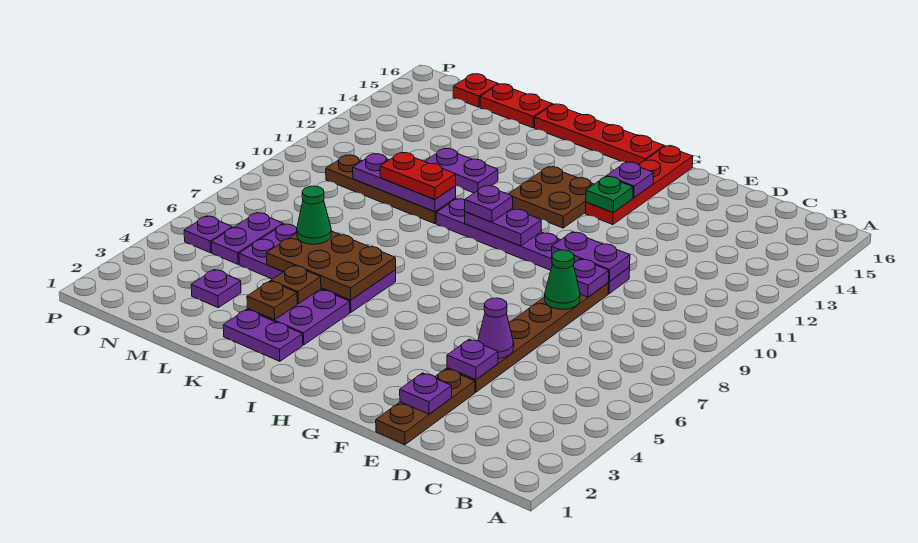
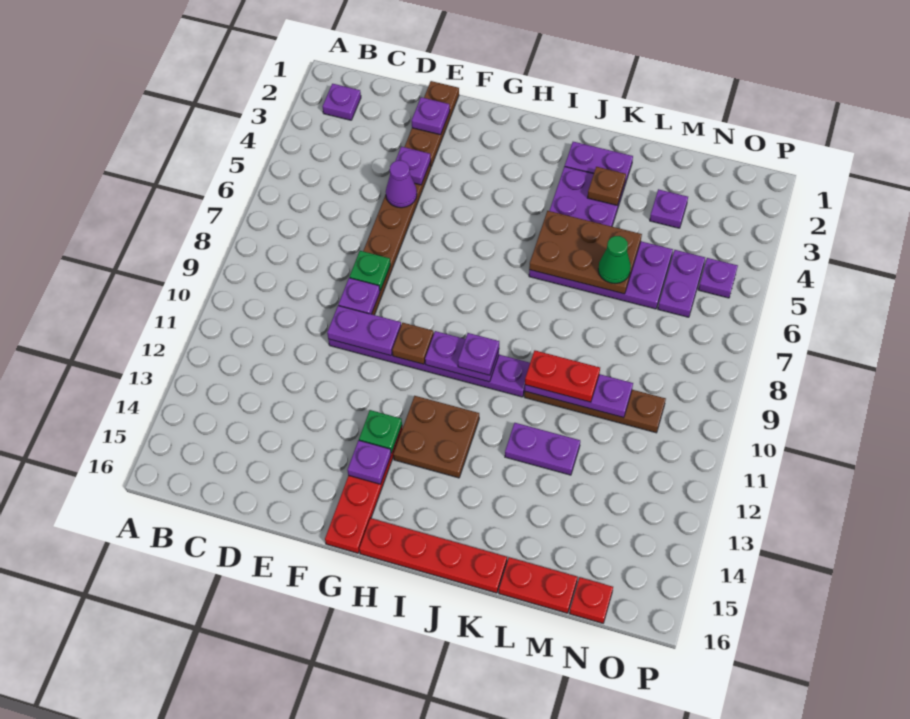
none -> purple 1x1 plate [322,84,361,120]
green 1x1 cone [545,250,580,309] -> green 1x1 plate [350,251,390,291]
brown 1x1 plate [271,265,321,304] -> brown 1x1 plate moved to [392,323,434,364]

